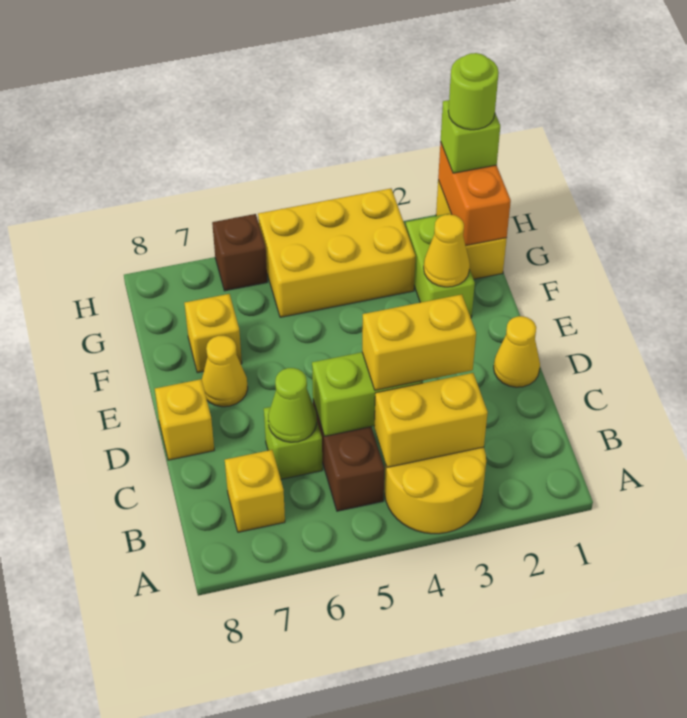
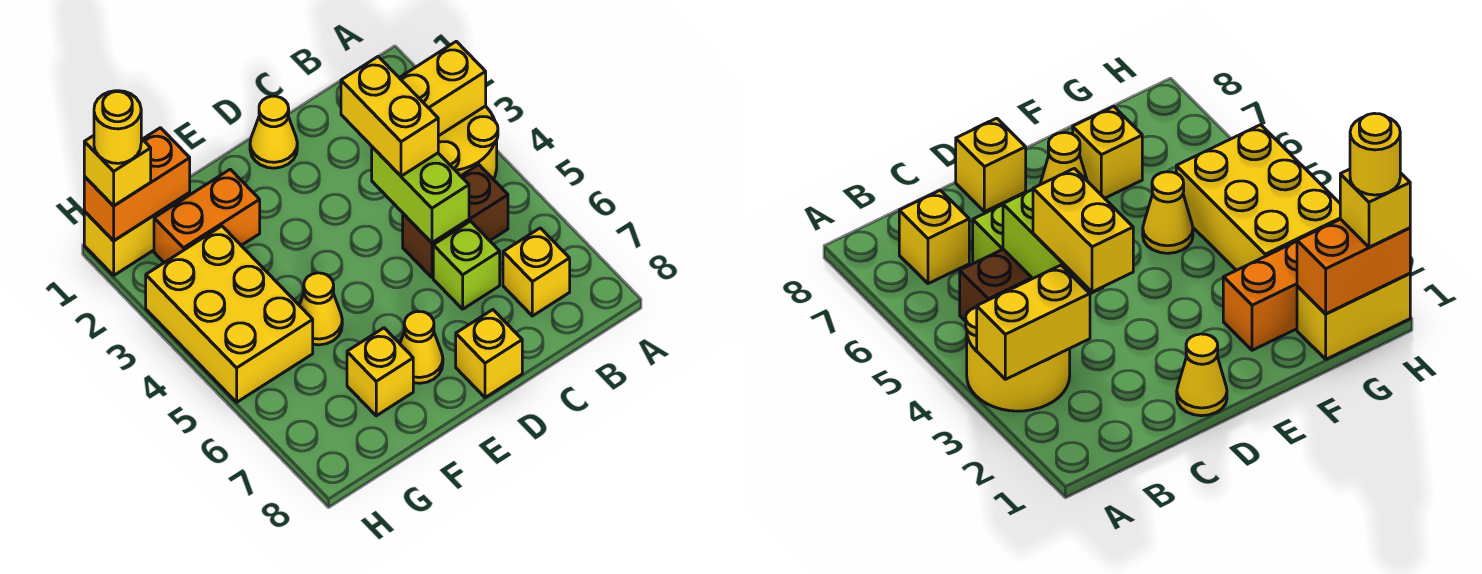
yellow 1x2 brick [374,373,488,467] -> yellow 1x2 brick turned to [400,41,486,136]
lime 1x1 cone [268,368,317,442] -> none
lime 1x2 brick [406,214,475,318] -> orange 1x2 brick [154,169,260,263]
yellow 1x1 cone [424,214,470,287] -> yellow 1x1 cone moved to [299,273,342,345]
lime 1x1 brick [441,100,500,173] -> yellow 1x1 brick [84,136,151,206]
lime 1x1 round brick [448,53,499,130] -> yellow 1x1 round brick [94,91,141,163]
brown 1x1 brick [212,214,267,291] -> none

